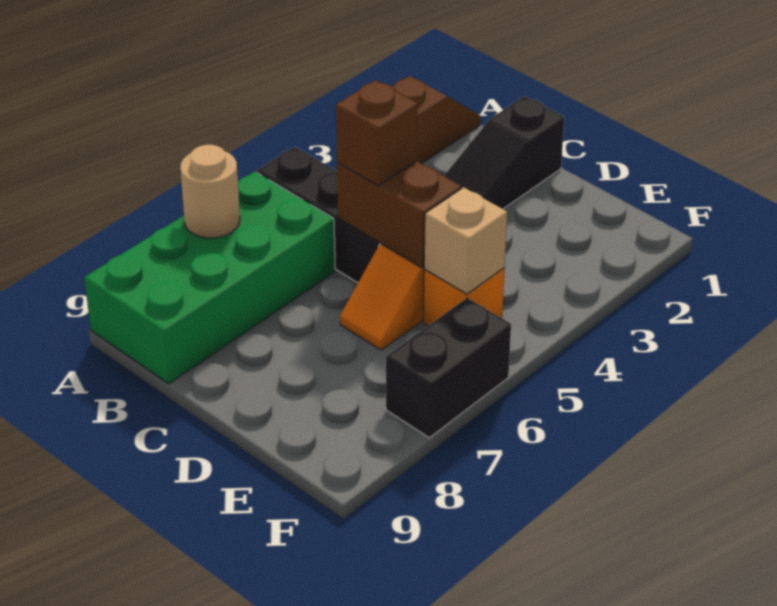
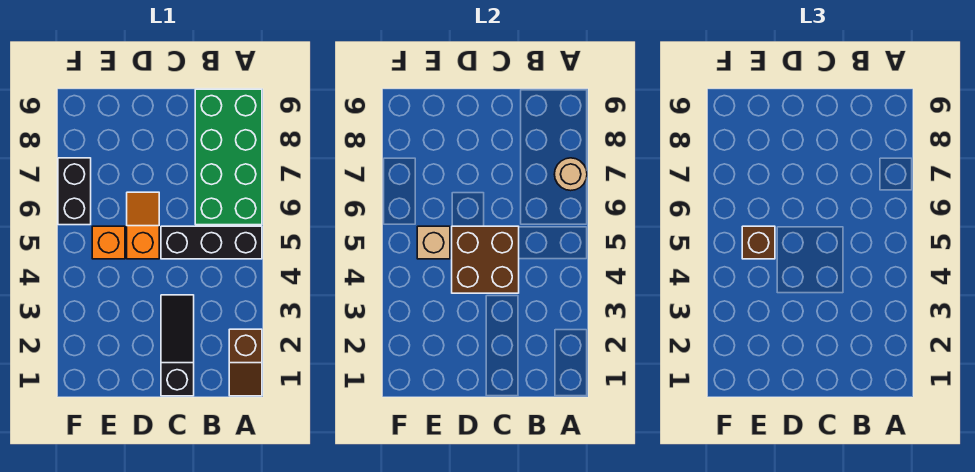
brown 1x2 brick [337,161,461,267] -> brown 2x2 brick [452,226,519,293]
brown 1x1 brick [336,80,418,186] -> brown 1x1 brick moved to [742,226,775,259]

